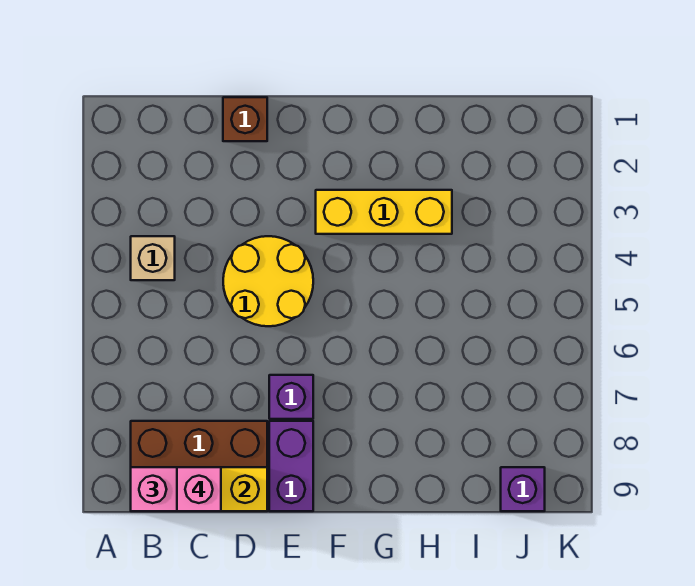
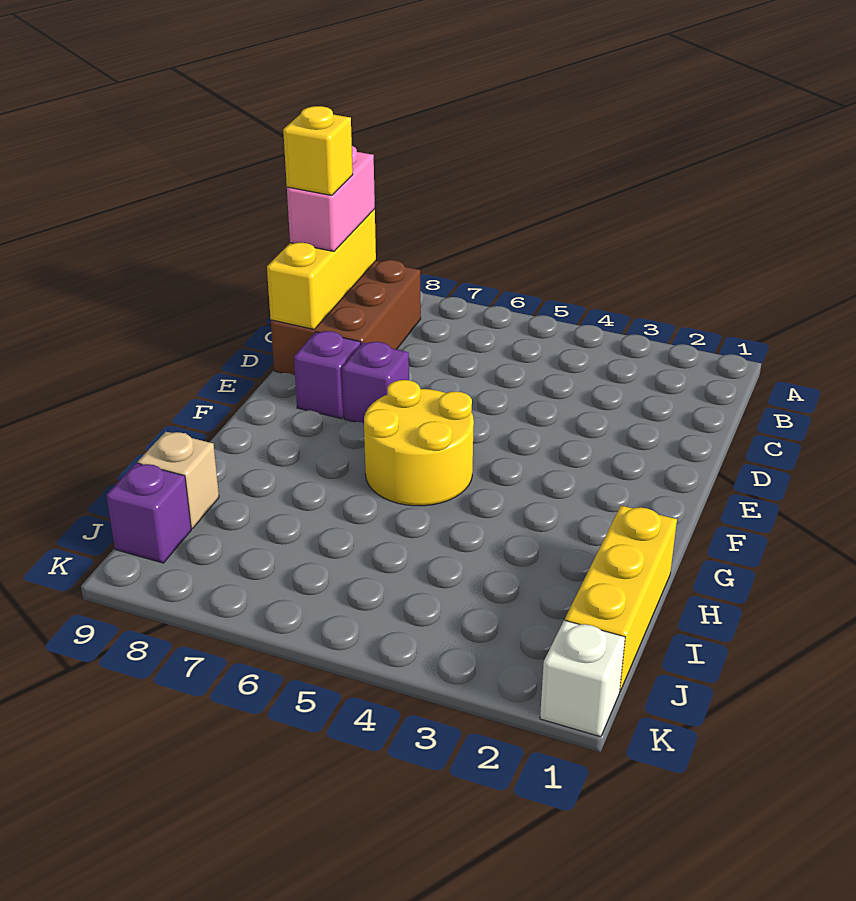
tan 1x1 brick [131,236,175,280] -> tan 1x1 brick moved to [138,432,219,528]
pink 1x1 brick [177,467,221,511] -> yellow 1x1 brick [283,106,353,195]
brown 1x1 brick [223,97,267,141] -> none
yellow 2x2 round brick [223,236,313,326] -> yellow 2x2 round brick moved to [364,380,474,506]
purple 1x2 brick [269,421,313,511] -> purple 1x1 brick [294,331,361,419]
yellow 1x3 brick [316,190,452,234] -> yellow 1x3 brick moved to [565,506,677,691]
none -> white 1x1 brick [540,620,625,737]

